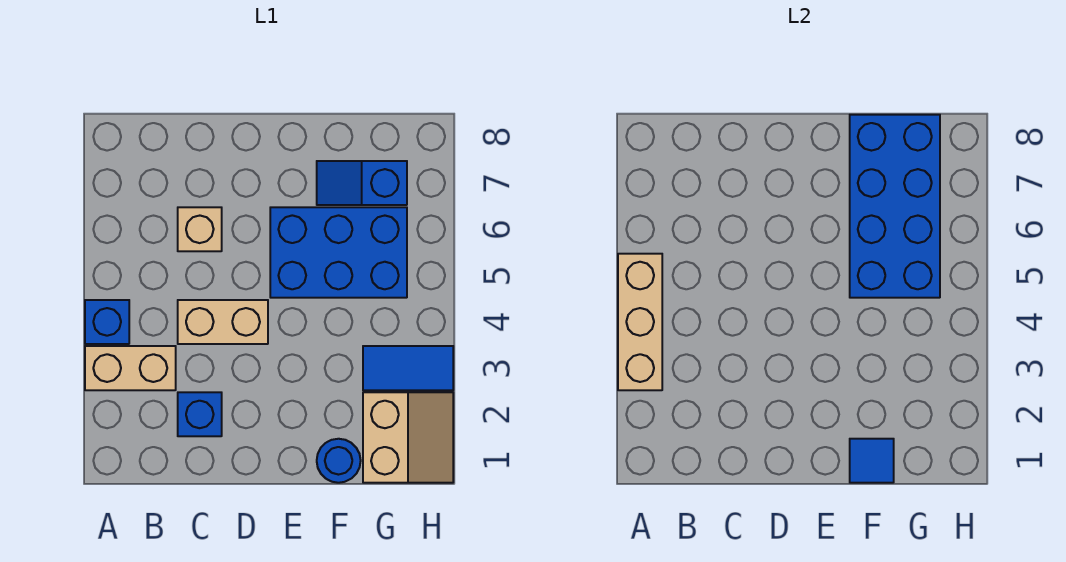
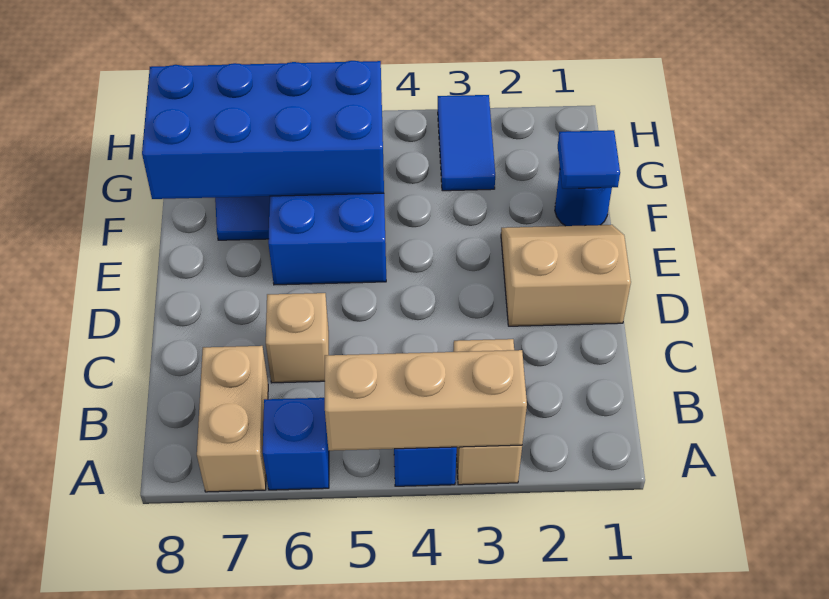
blue 1x1 brick [178,392,222,436] -> blue 1x1 brick moved to [263,398,329,490]
tan 1x2 brick [178,300,268,344] -> tan 1x2 brick moved to [197,346,268,492]
tan 2x2 slope [363,392,453,483] -> tan 2x2 slope moved to [501,225,631,326]

